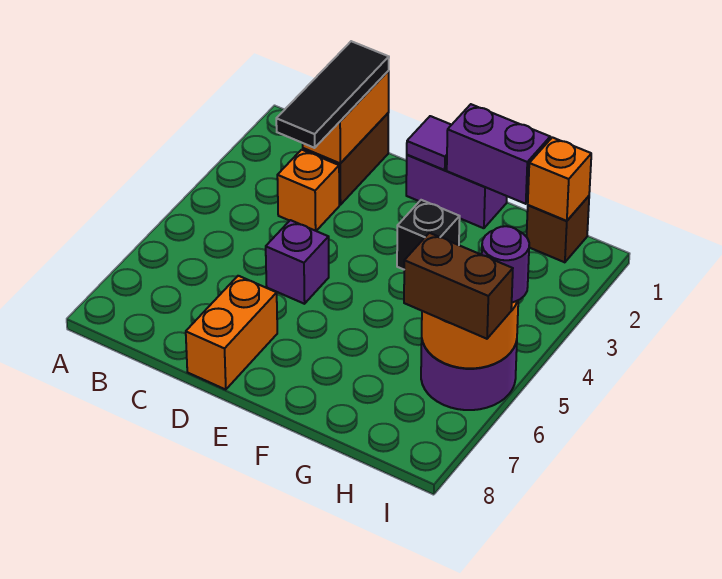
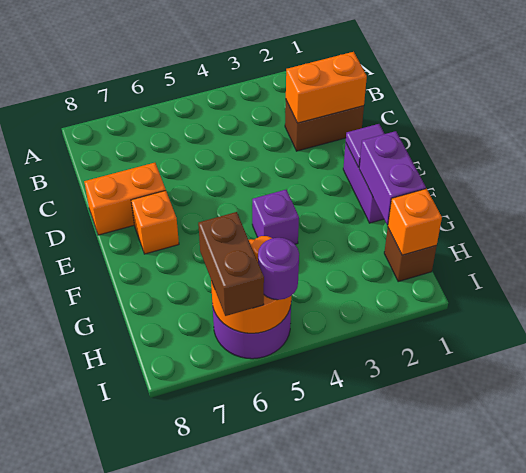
black 1x3 tile [276,41,389,148] -> none
orange 1x1 brick [277,150,339,231] -> orange 1x1 brick moved to [131,191,179,254]
purple 1x1 brick [266,220,329,304] -> purple 1x1 brick moved to [252,190,299,244]
black 1x1 brick [397,200,460,269] -> none

